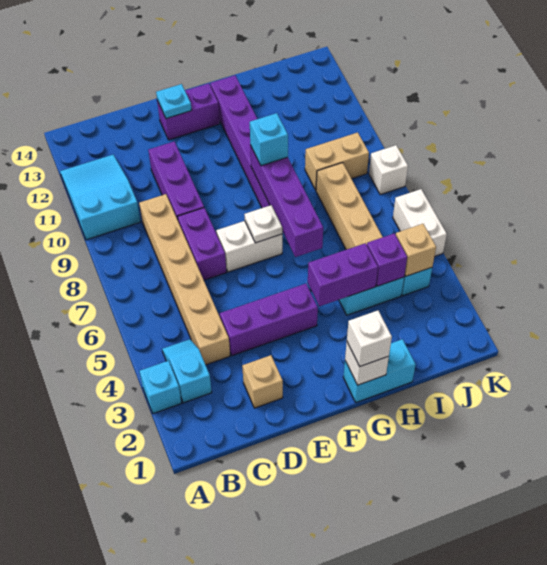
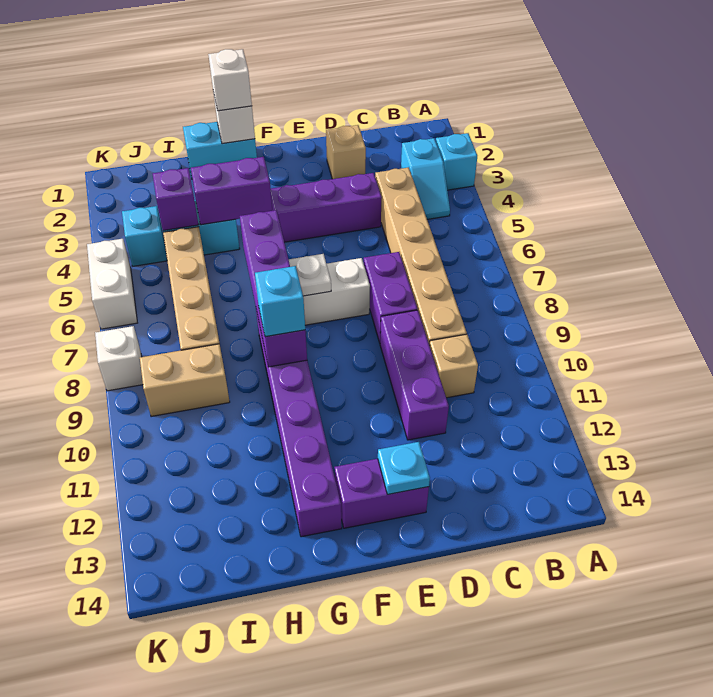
cyan 2x3 slope [60,155,141,240] -> none
tan 1x1 brick [396,224,436,276] -> tan 1x1 brick moved to [429,334,478,398]

